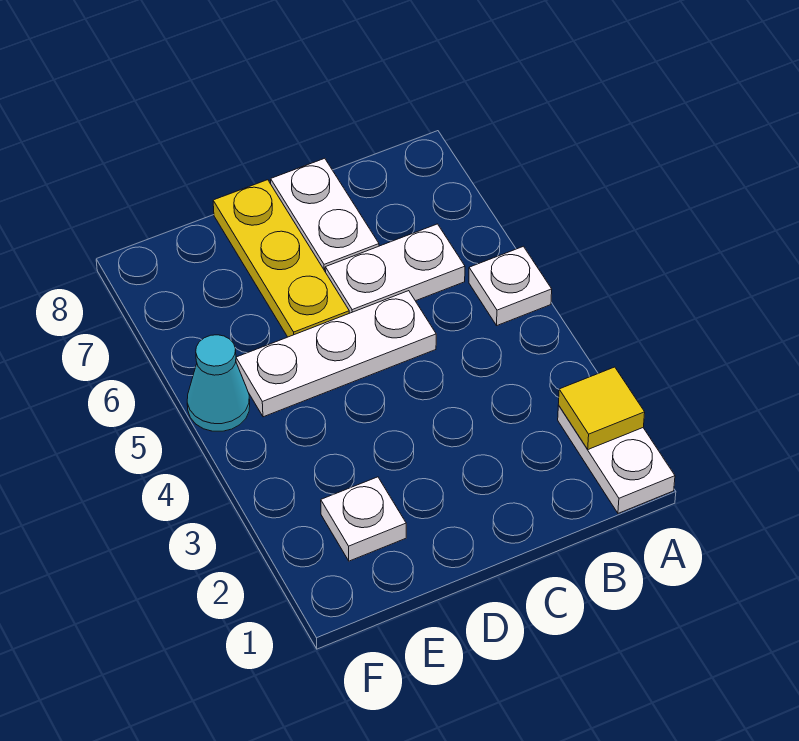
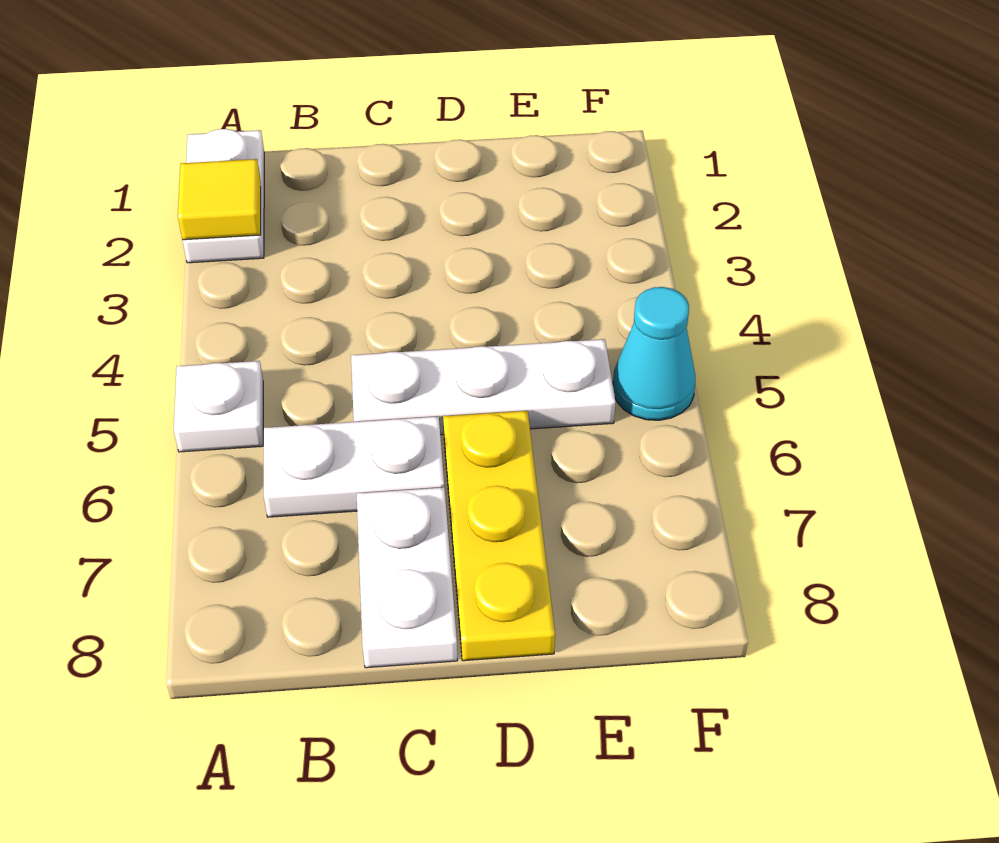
white 1x1 plate [321,477,406,561] -> none

